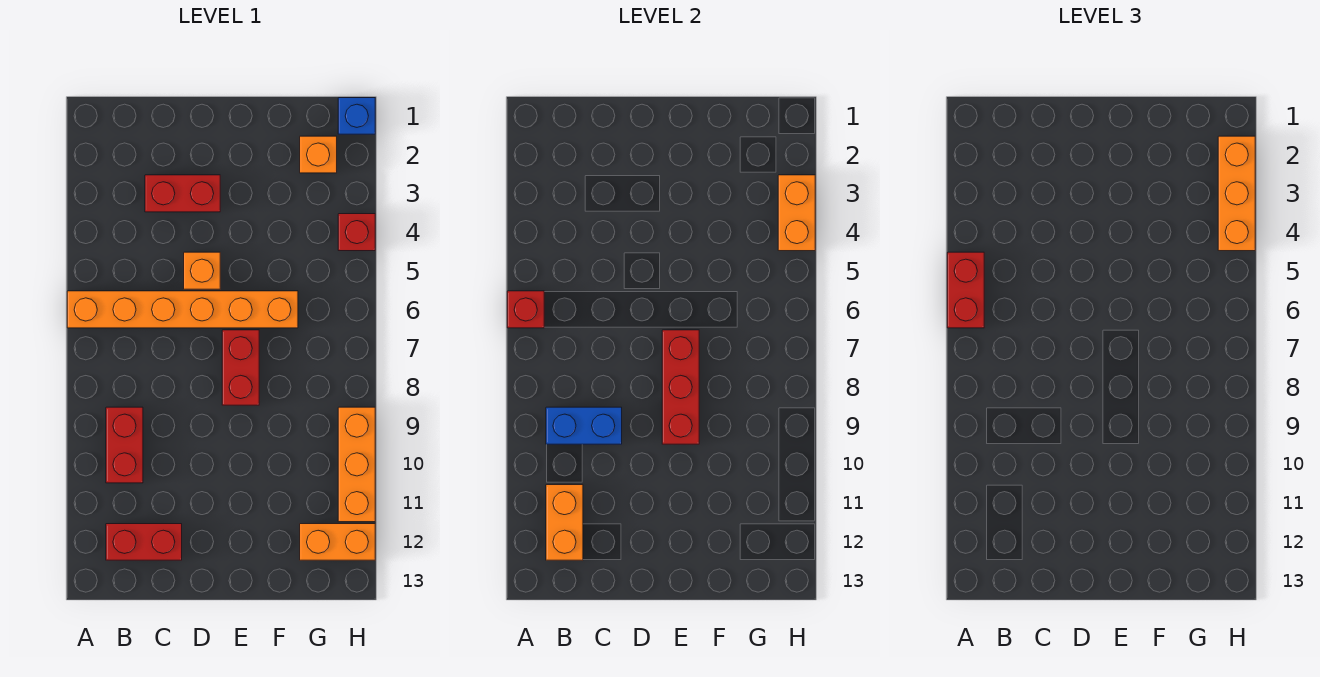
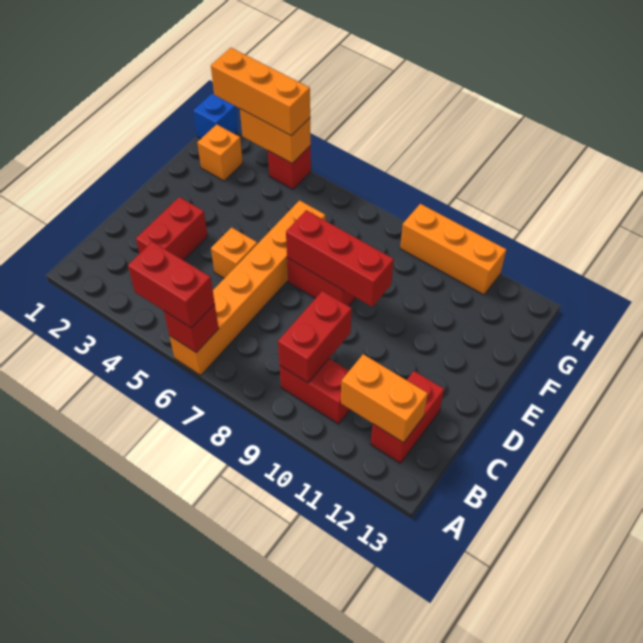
blue 1x2 brick [546,407,622,444] -> red 1x2 brick [278,291,352,383]
orange 1x2 brick [300,524,375,560] -> none

